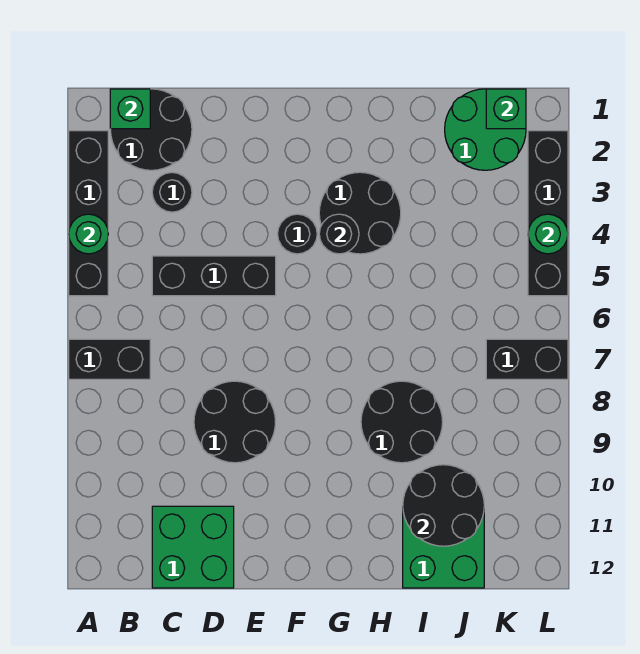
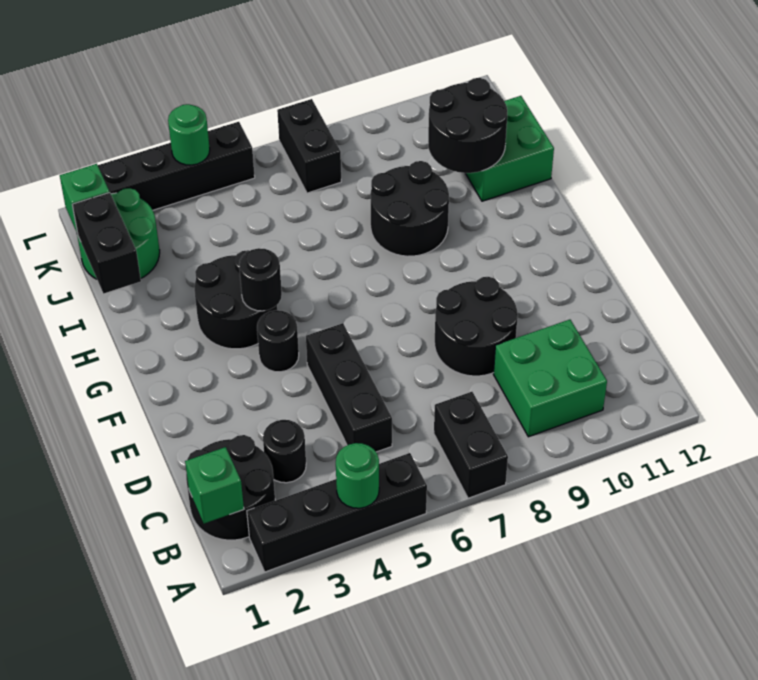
green 2x2 brick [152,506,234,588] -> green 2x2 brick moved to [493,320,607,437]
none -> black 1x2 brick [72,193,141,294]

